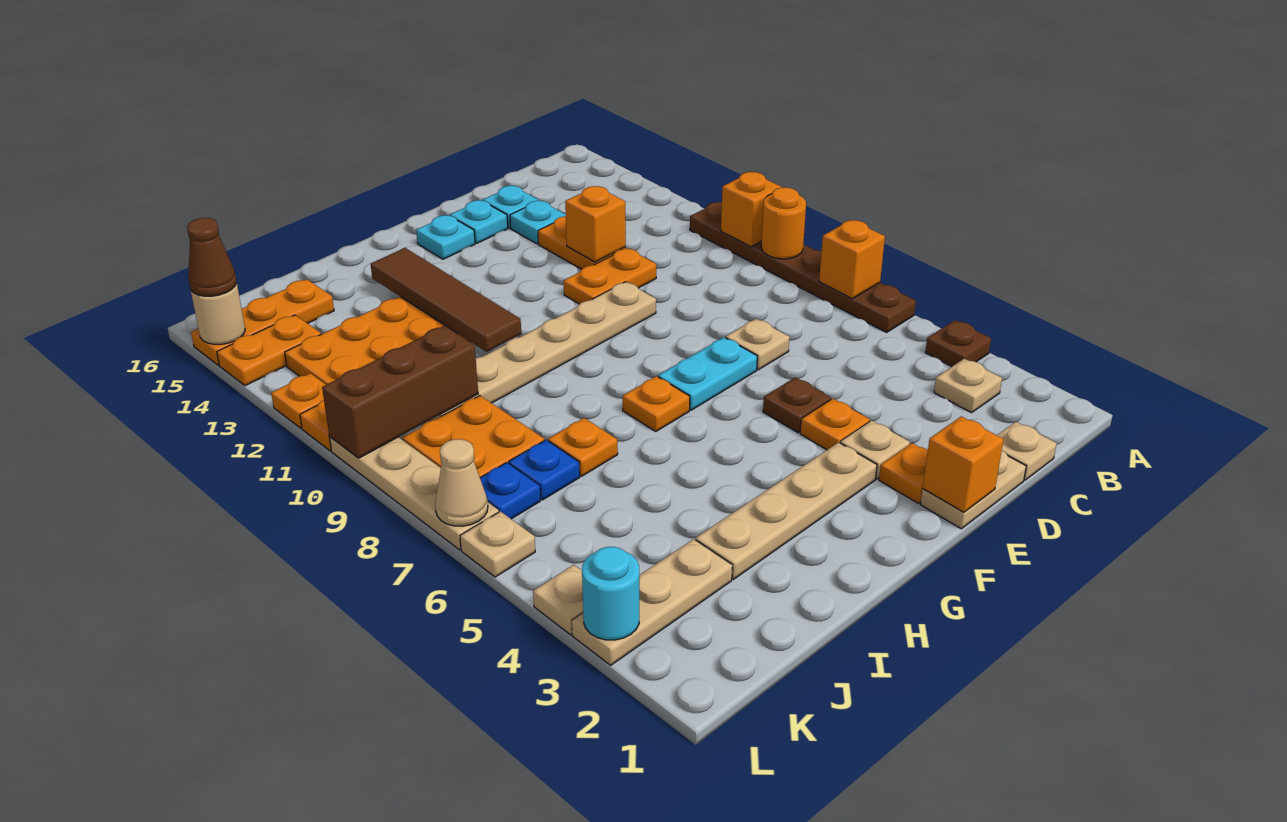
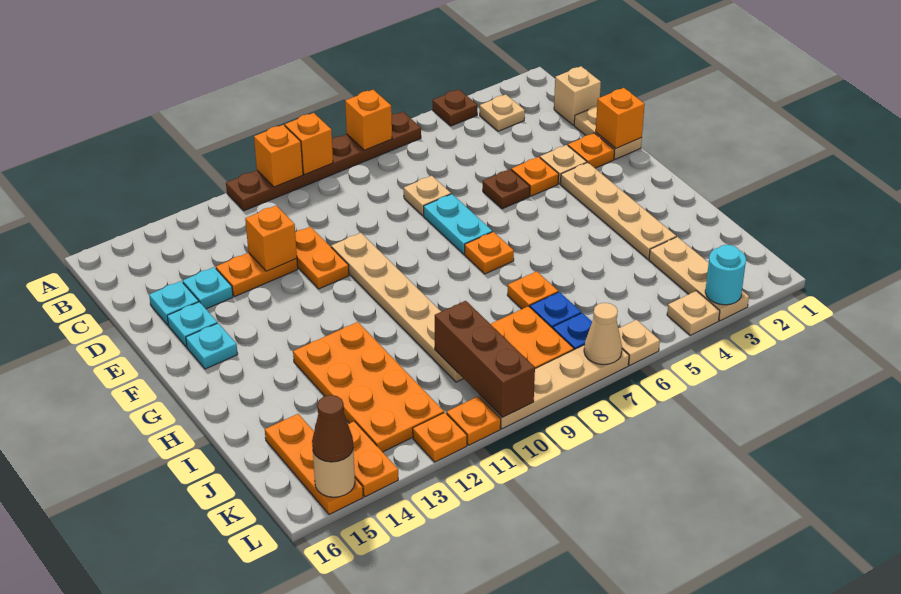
orange 1x1 round brick [761,187,806,259] -> orange 1x1 brick [285,113,333,175]
tan 1x1 plate [997,422,1057,480] -> tan 1x1 brick [554,66,601,125]
brown 1x4 tile [371,248,521,352] -> none

